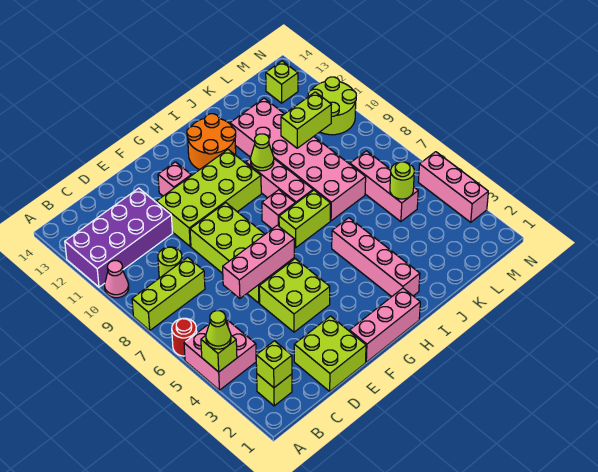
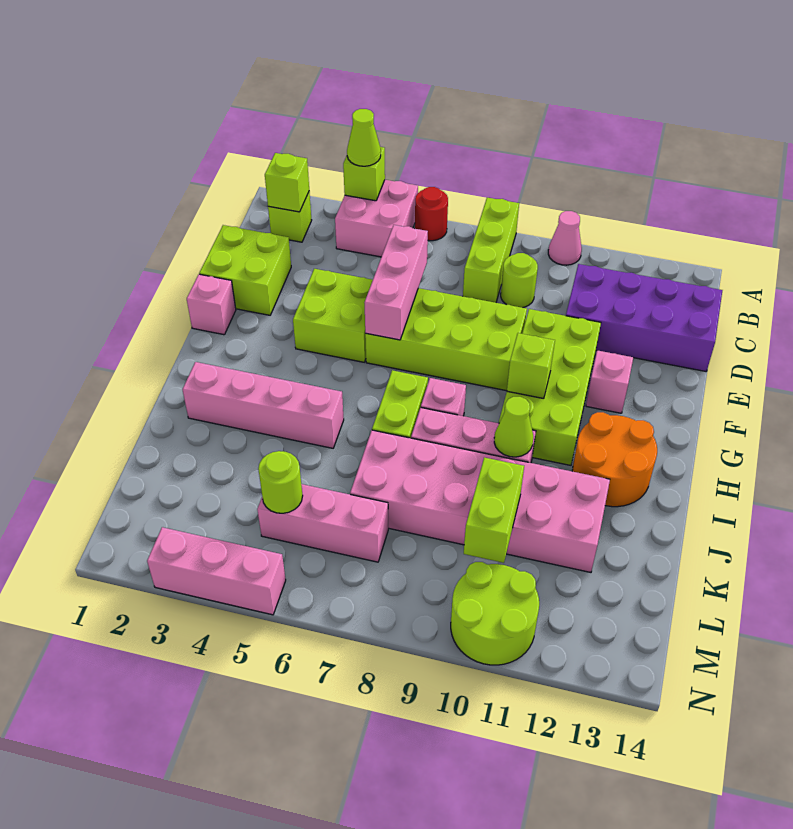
purple 2x4 brick [65,188,172,287] -> purple 2x4 brick turned to [566,264,722,371]
pink 1x3 brick [350,288,420,362] -> pink 1x1 brick [187,274,236,335]
lime 1x1 brick [266,61,298,103] -> lime 1x1 brick moved to [507,333,555,399]

